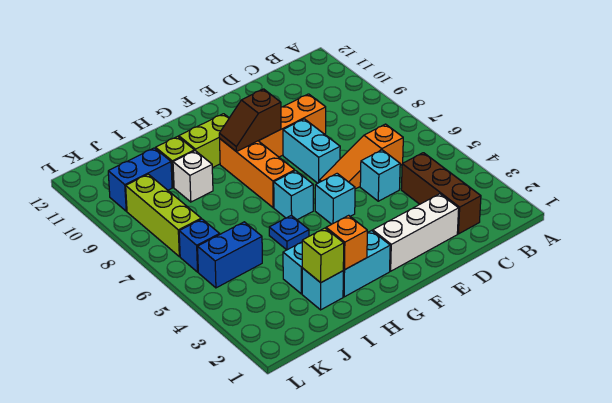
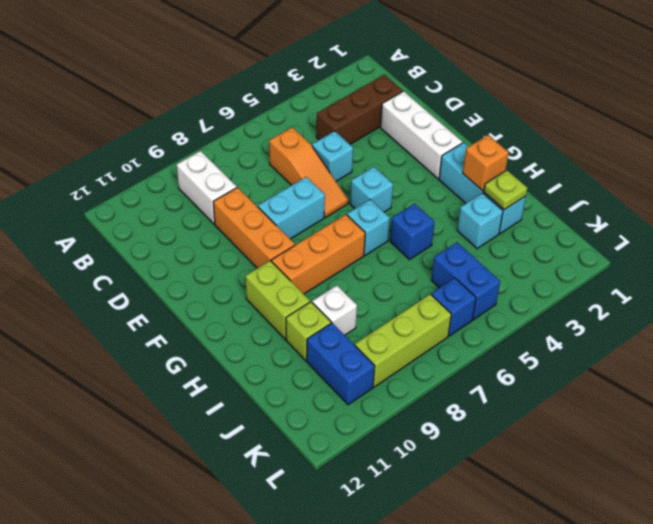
none -> white 1x2 brick [177,151,237,224]
brown 1x2 slope [219,89,281,152] -> none
blue 1x1 plate [269,215,309,250] -> blue 1x1 brick [390,204,435,260]
lime 1x1 brick [302,228,344,283] -> lime 1x1 plate [484,170,527,210]

